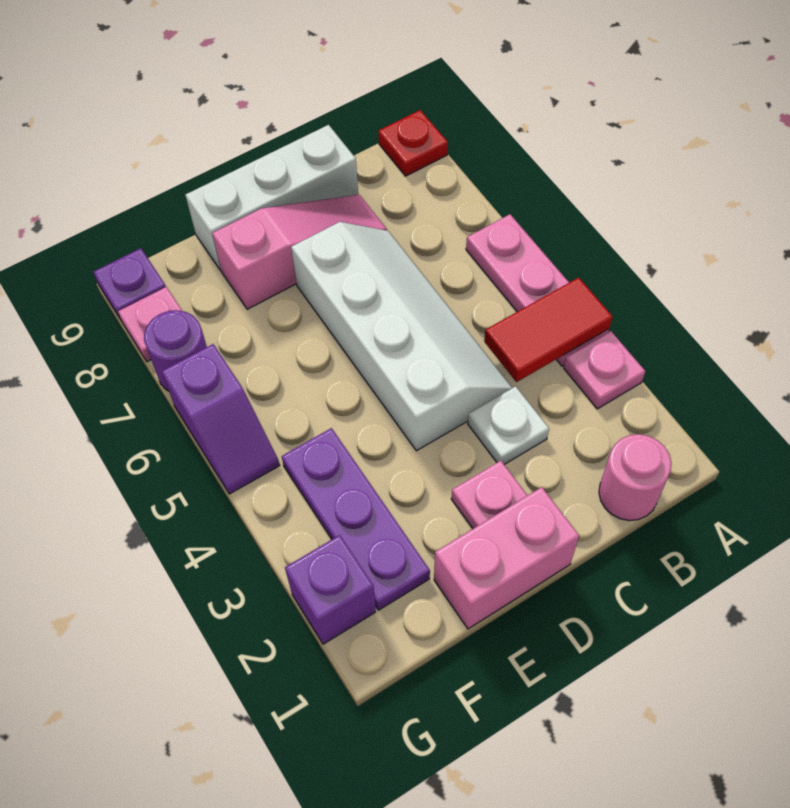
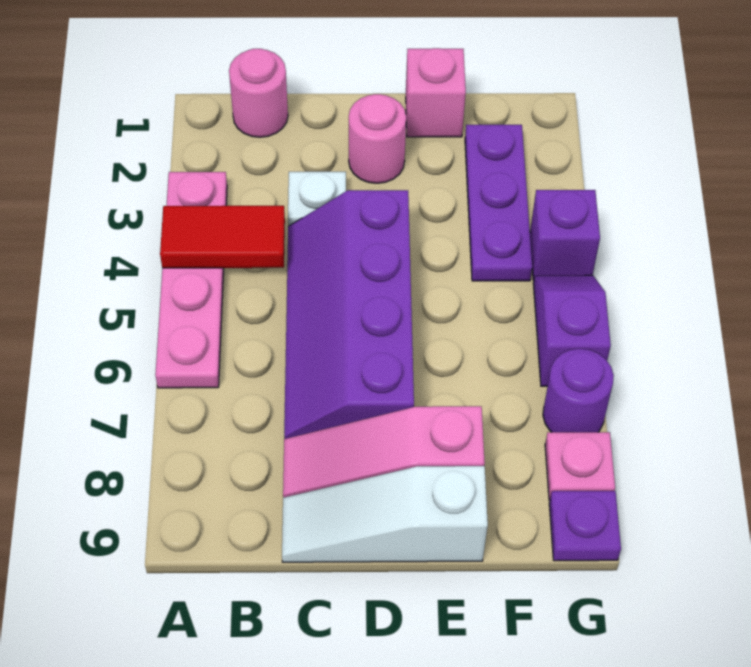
red 1x1 plate [379,110,448,176] -> none
white 2x4 slope [291,222,512,451] -> purple 2x4 slope [284,190,414,439]
white 1x3 brick [186,125,358,271] -> white 1x3 slope [282,466,488,562]
pink 1x2 brick [434,487,579,629] -> pink 1x1 brick [406,48,466,137]
pink 1x1 plate [451,461,528,529] -> pink 1x1 round brick [349,94,406,183]
purple 1x1 brick [285,535,376,644] -> purple 1x1 brick moved to [530,190,600,281]

